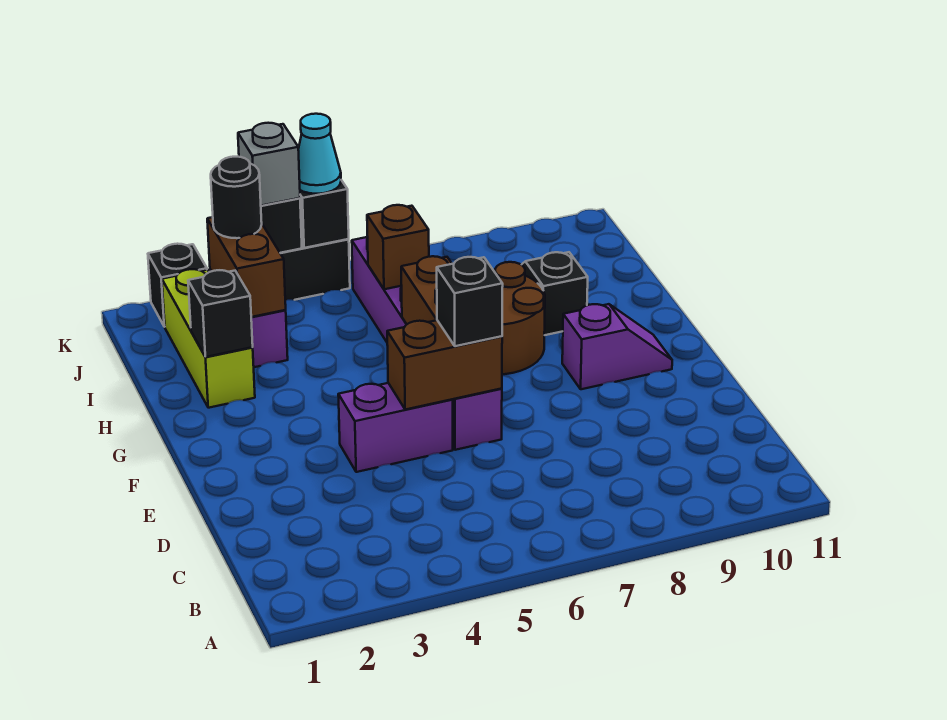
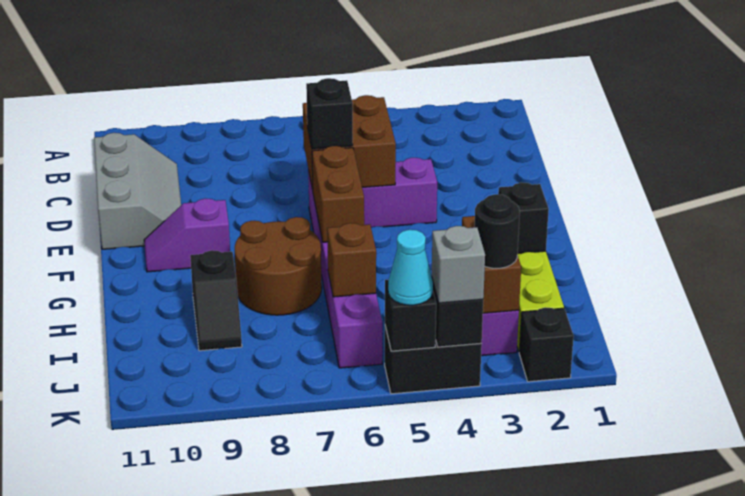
none -> grey 2x3 slope [94,133,181,249]
brown 1x2 brick [387,320,502,410] -> brown 2x2 brick [303,95,396,190]

